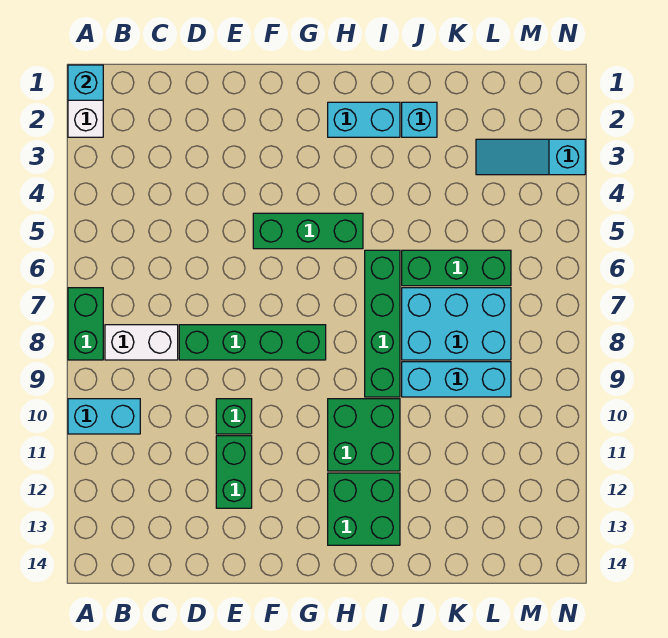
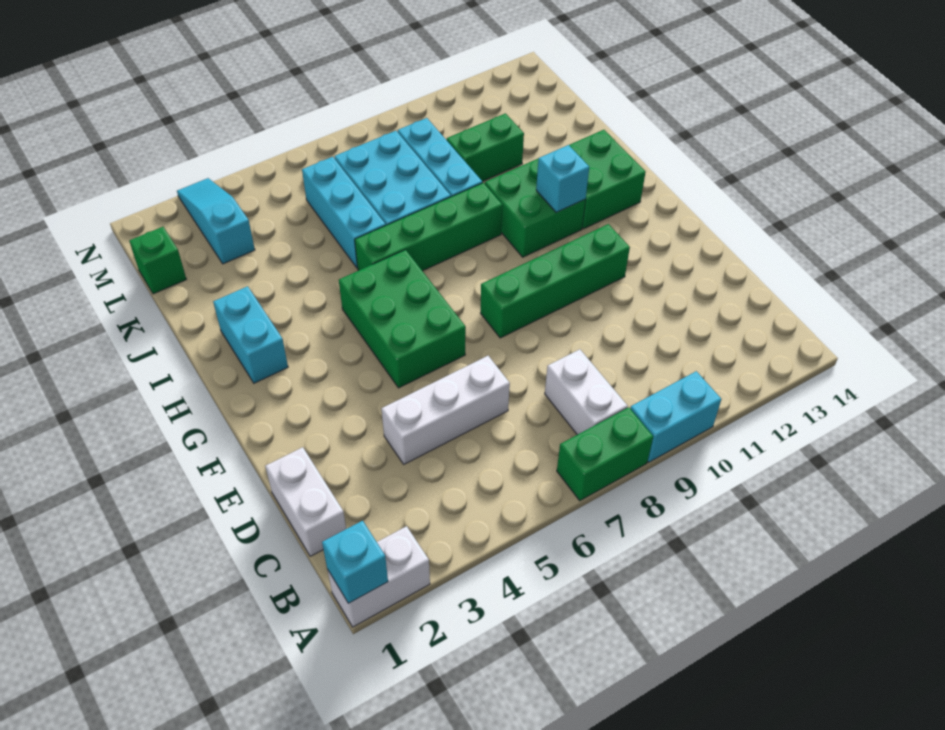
cyan 1x2 brick [68,399,140,434] -> cyan 1x2 brick turned to [630,371,721,462]
none -> white 1x2 brick [265,447,346,556]
none -> white 1x3 brick [382,356,510,464]
green 1x4 brick [179,325,326,360] -> green 1x4 brick turned to [481,224,630,338]
green 1x1 brick [216,399,252,434] -> green 1x1 brick moved to [130,227,186,294]
green 1x2 brick [216,436,252,508] -> green 1x2 brick moved to [447,113,524,181]
green 1x3 brick [253,213,363,249] -> green 2x3 brick [339,250,466,388]
cyan 1x1 brick [402,102,437,137] -> cyan 1x1 brick moved to [536,145,589,213]
green 1x3 brick [402,250,511,286] -> cyan 1x3 brick [302,157,386,268]
cyan 1x3 slope [476,139,585,175] -> cyan 1x3 slope turned to [177,178,255,264]

